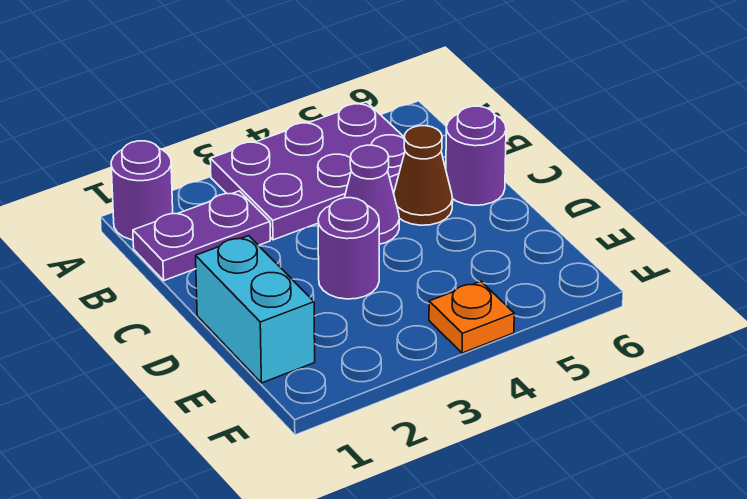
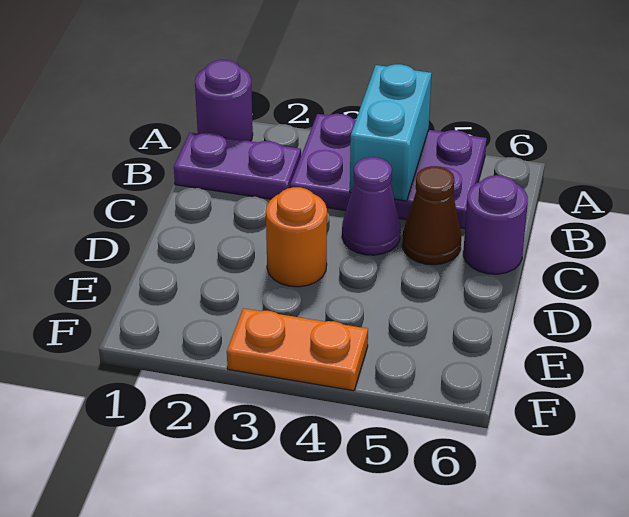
cyan 1x2 brick [196,236,315,383] -> cyan 1x2 brick moved to [350,64,432,201]
purple 1x1 round brick [318,198,379,299] -> orange 1x1 round brick [266,187,327,287]
orange 1x1 plate [429,281,514,353] -> orange 1x2 plate [227,308,368,391]

